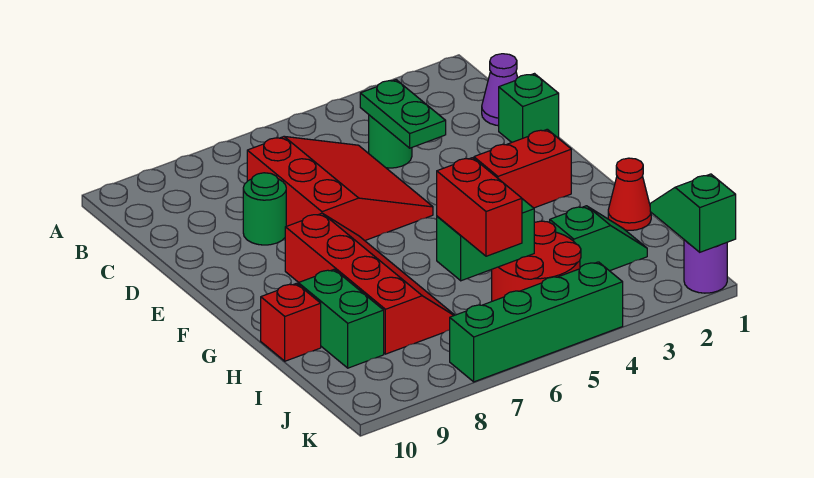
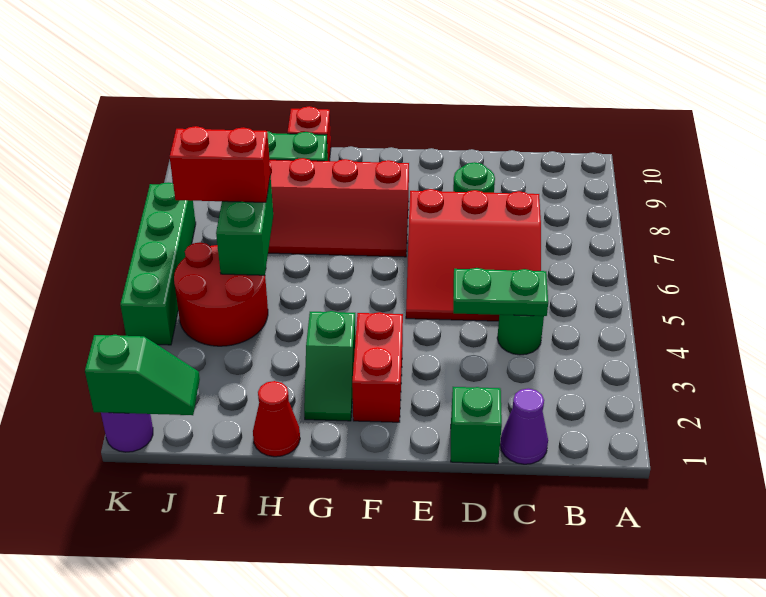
green 1x2 slope [550,206,647,271] -> green 1x2 slope moved to [304,311,356,421]

